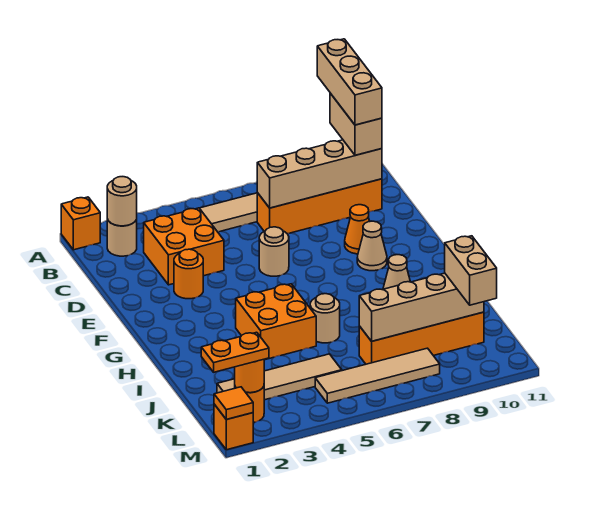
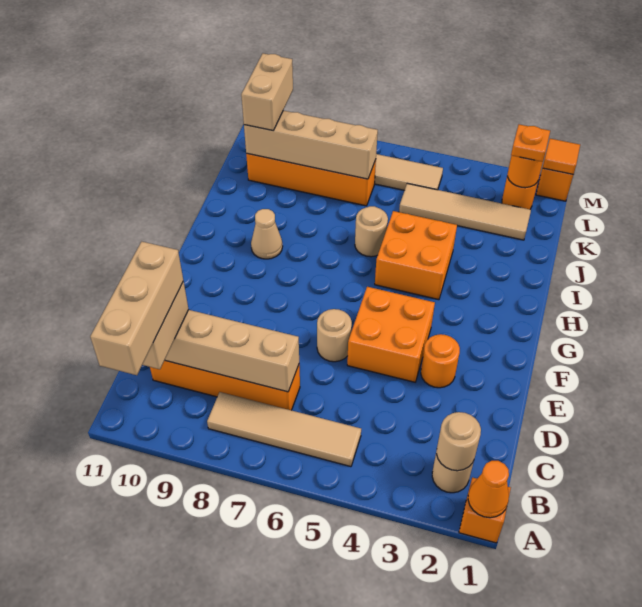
orange 2x2 brick [144,208,224,285] -> orange 2x2 brick moved to [347,287,435,382]
orange 1x1 cone [345,205,370,254] -> orange 1x1 cone moved to [468,461,509,518]
tan 1x1 cone [357,221,387,271] -> none
orange 1x2 plate [201,332,269,372] -> orange 1x1 plate [511,124,550,162]

